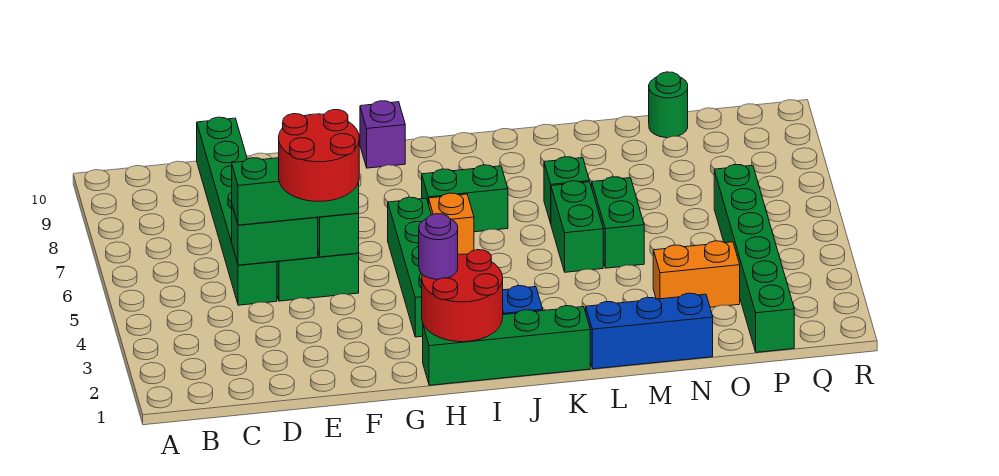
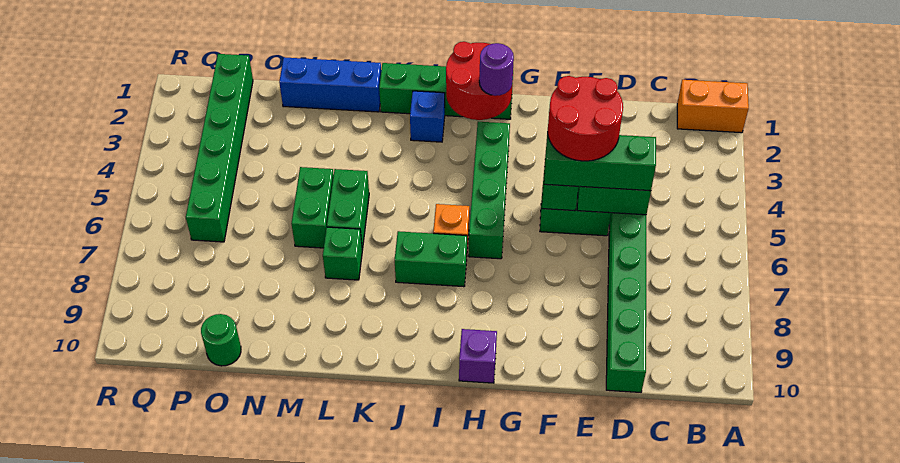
orange 1x2 brick [653,241,740,307] -> orange 1x2 brick moved to [677,80,749,133]

